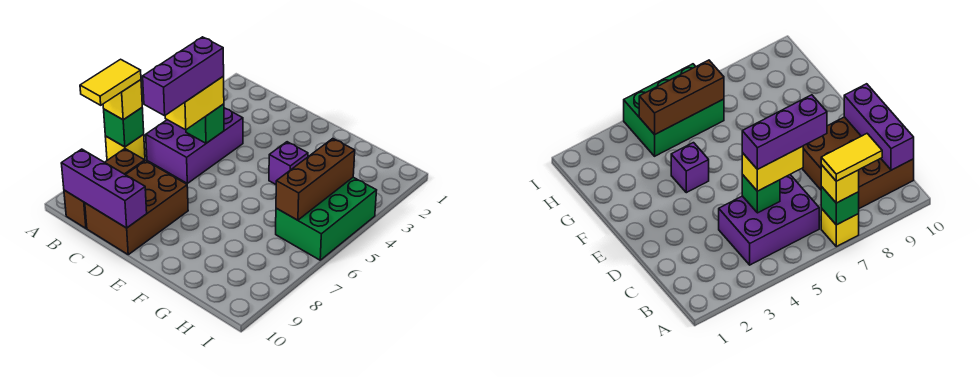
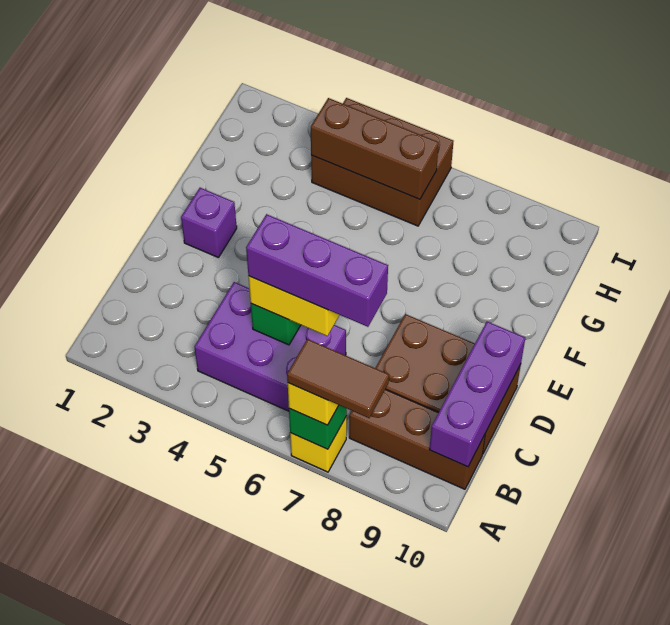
yellow 1x2 tile [80,59,141,105] -> brown 1x2 tile [287,339,389,418]
purple 1x1 brick [269,142,308,184] -> purple 1x1 brick moved to [181,188,237,257]
green 2x3 brick [276,177,377,260] -> brown 2x3 brick [311,98,454,226]

